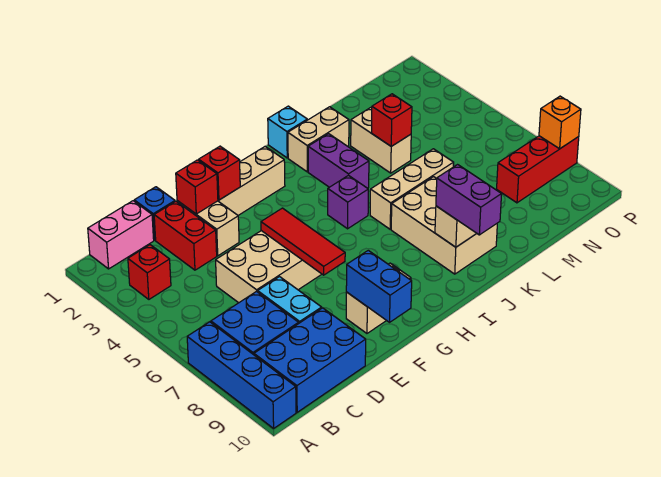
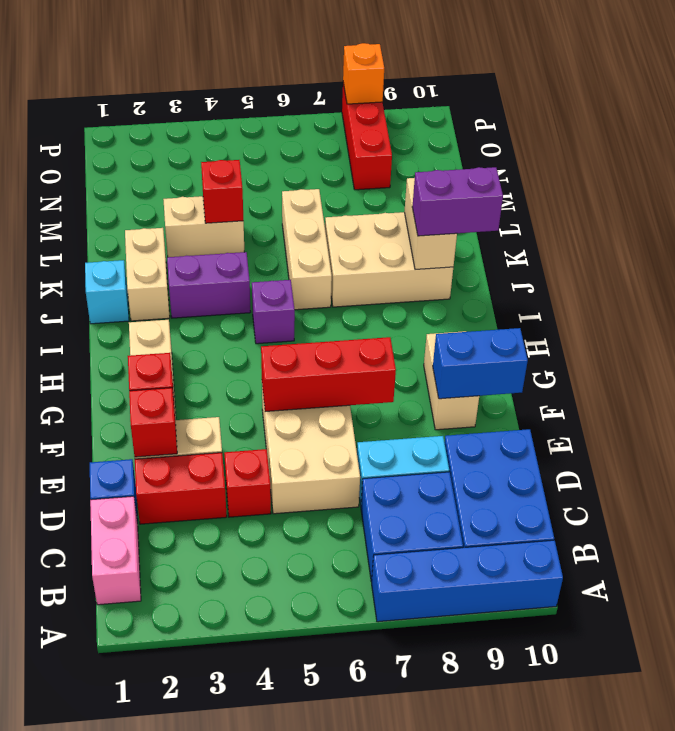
red 1x1 brick [128,245,171,299] -> red 1x1 brick moved to [224,449,271,517]
red 1x3 tile [261,208,345,275] -> red 1x3 brick [261,337,396,412]

